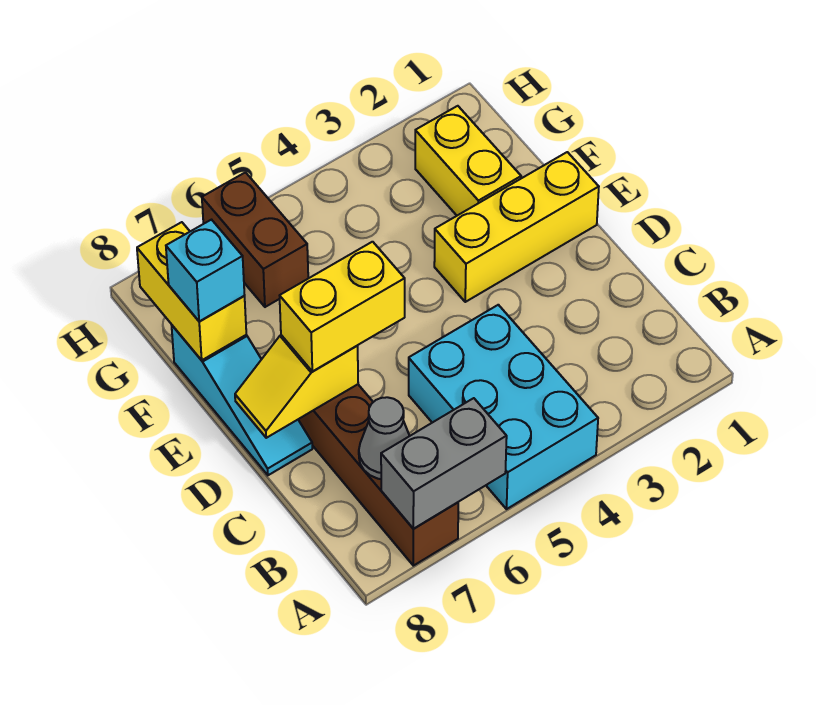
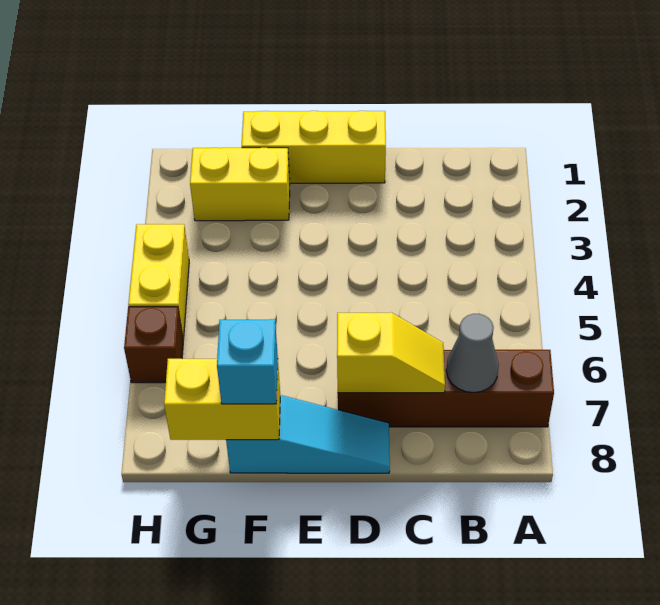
cyan 2x3 brick [409,305,598,509] -> none
grey 1x2 brick [381,398,507,529] -> none
yellow 1x2 brick [280,242,405,371] -> yellow 1x2 brick moved to [128,224,189,340]
yellow 1x2 slope [235,335,358,438] -> yellow 1x2 slope turned to [337,312,445,393]
yellow 1x3 brick [434,152,599,302] -> yellow 1x3 brick turned to [242,111,386,183]
brown 1x2 brick [202,172,308,307] -> brown 1x1 brick [124,307,183,383]

